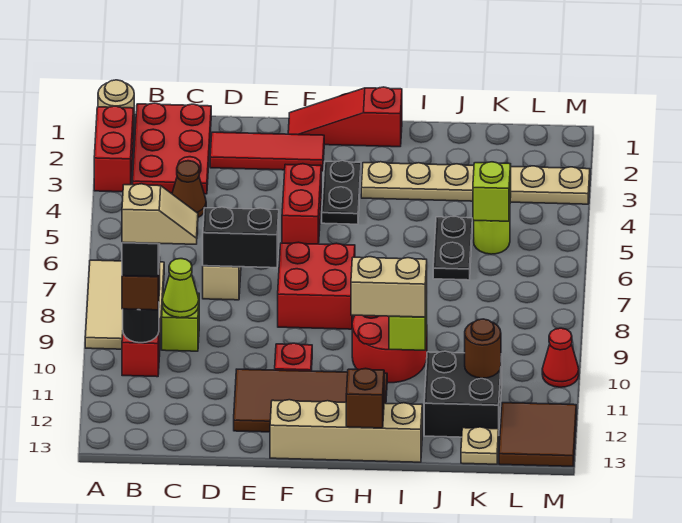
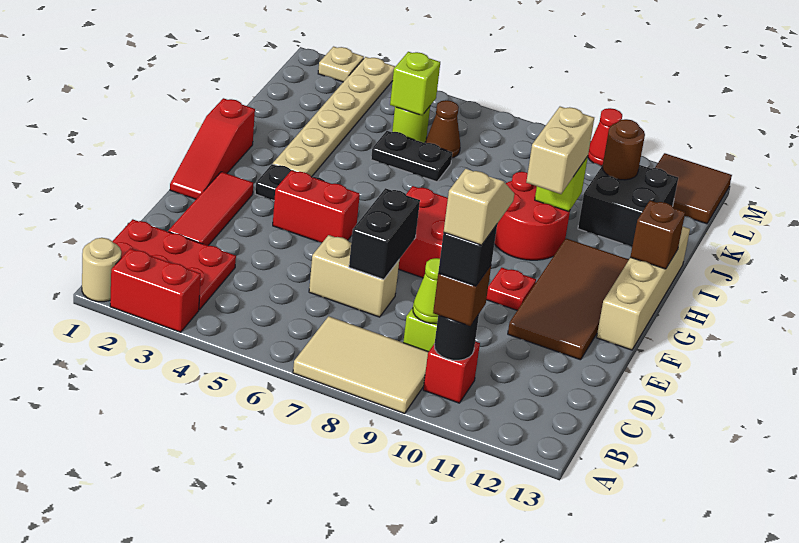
brown 1x1 cone [172,161,206,217] -> brown 1x1 cone moved to [426,100,460,158]
tan 1x1 plate [461,427,499,464] -> tan 1x1 plate moved to [318,47,364,82]

